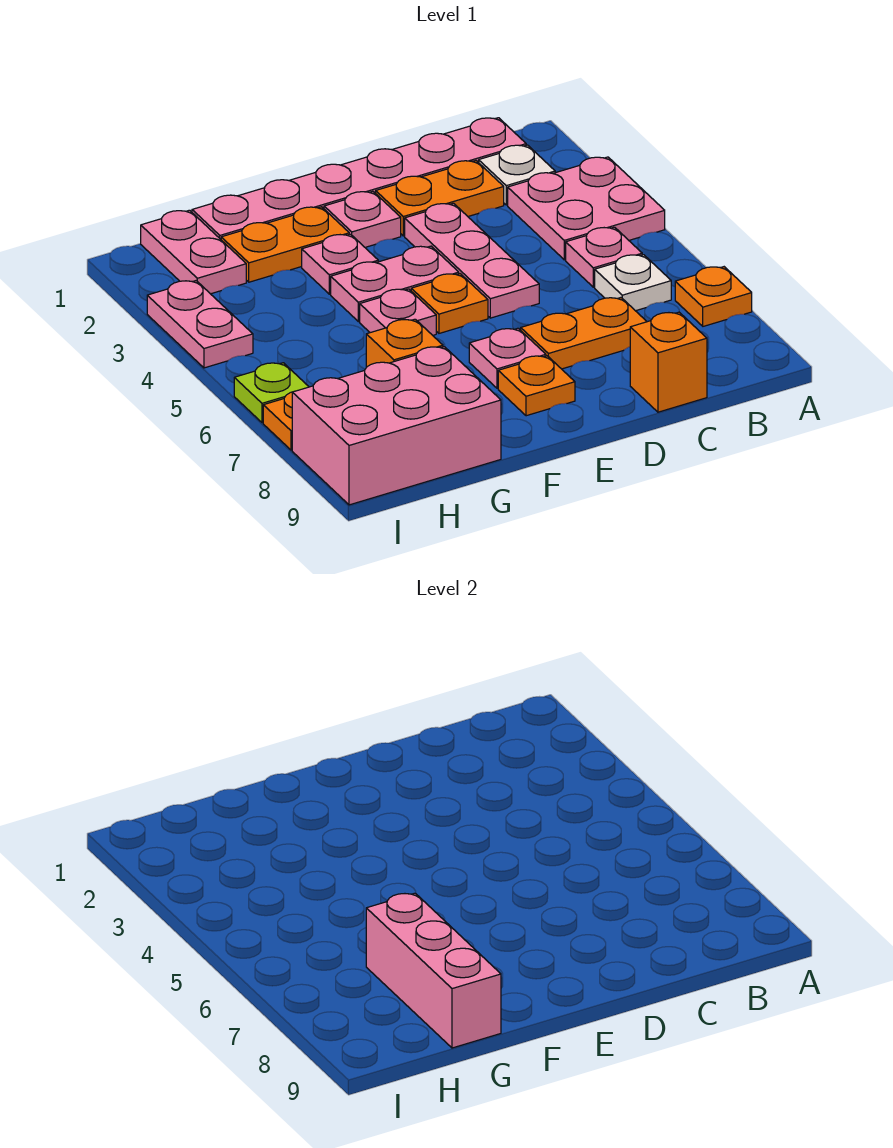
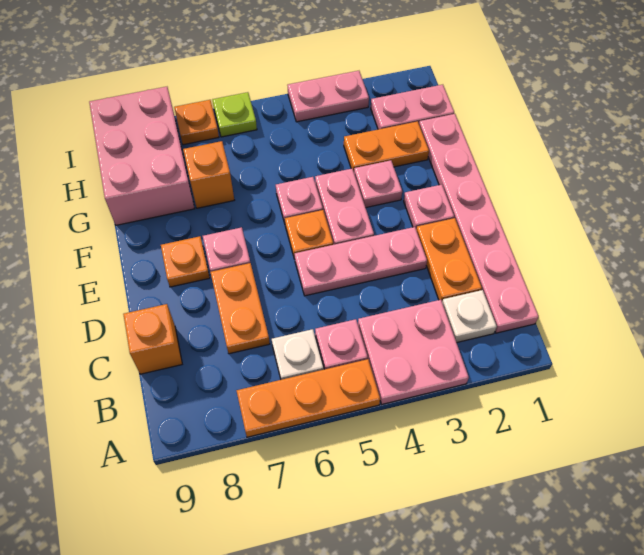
orange 1x1 plate [675,267,752,326] -> orange 1x3 plate [237,359,380,437]
orange 1x2 plate [221,207,349,282] -> orange 1x2 plate turned to [344,121,429,171]
pink 1x3 brick [366,893,501,1048] -> none

